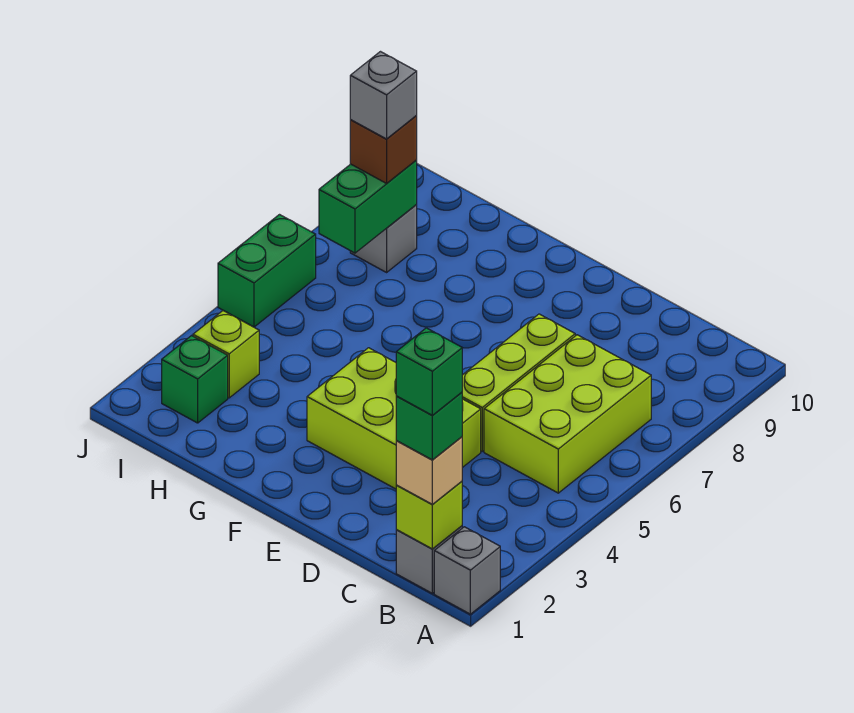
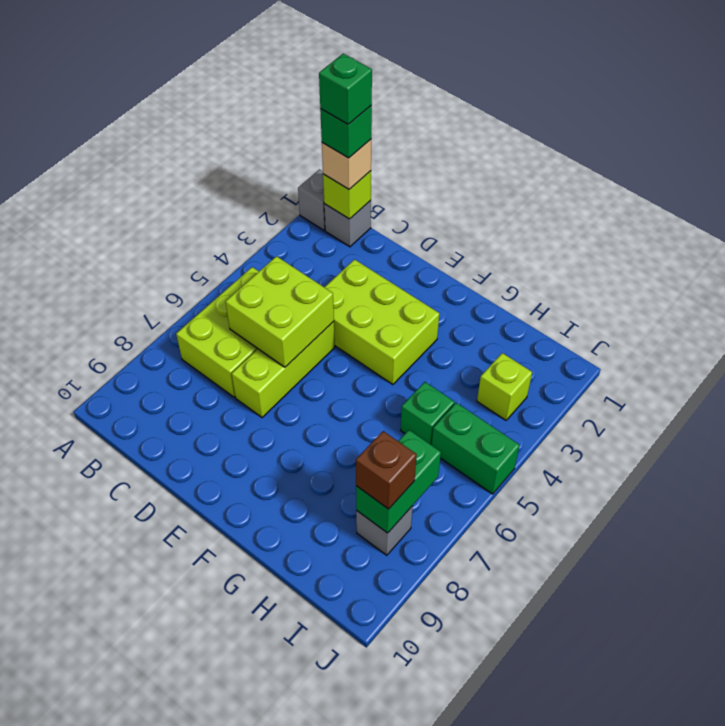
none -> lime 2x2 brick [225,256,334,367]
green 1x1 brick [162,336,228,423] -> green 1x1 brick moved to [400,382,455,445]
grey 1x1 brick [350,52,417,139] -> none
green 1x2 brick [218,215,316,327] -> green 1x2 brick turned to [432,403,520,494]

